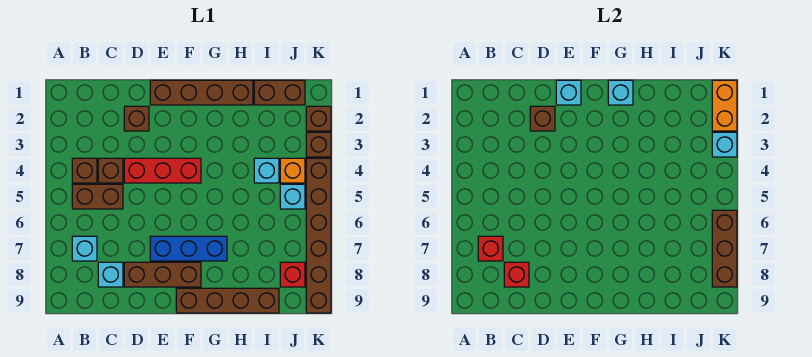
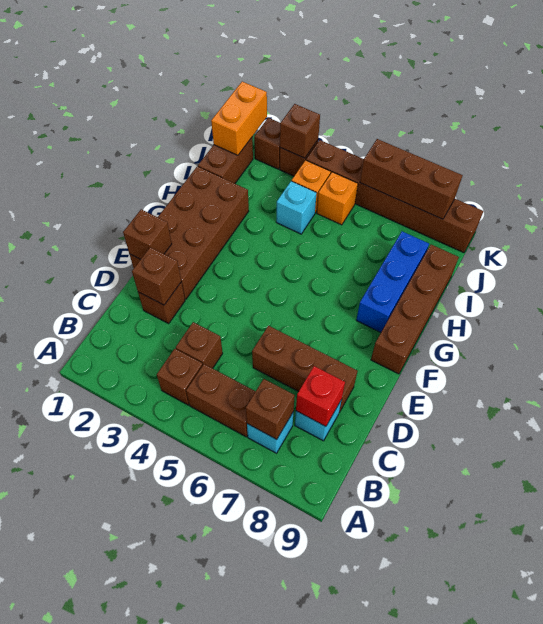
brown 1x2 brick [72,184,123,209] -> brown 1x2 brick turned to [186,364,256,437]
red 1x1 brick [478,236,503,261] -> brown 1x1 brick [246,379,295,439]
red 1x3 brick [124,158,201,183] -> none
brown 1x3 brick [124,262,201,287] -> brown 1x3 brick turned to [252,326,357,412]
brown 1x4 brick [150,80,253,105] -> brown 2x4 brick [130,166,249,299]
cyan 1x1 brick [556,80,581,105] -> brown 1x1 brick [123,209,172,259]
blue 1x3 brick [150,236,227,261] -> blue 1x3 brick moved to [356,231,429,332]
cyan 1x1 brick [608,80,633,105] -> none
cyan 1x1 brick [280,184,305,209] -> orange 1x1 brick [317,172,358,225]
red 1x1 brick [280,262,305,287] -> none
orange 1x2 brick [712,80,737,131] -> orange 1x2 brick turned to [211,82,267,155]
cyan 1x1 brick [712,132,737,157] -> brown 1x1 brick [280,104,320,158]

